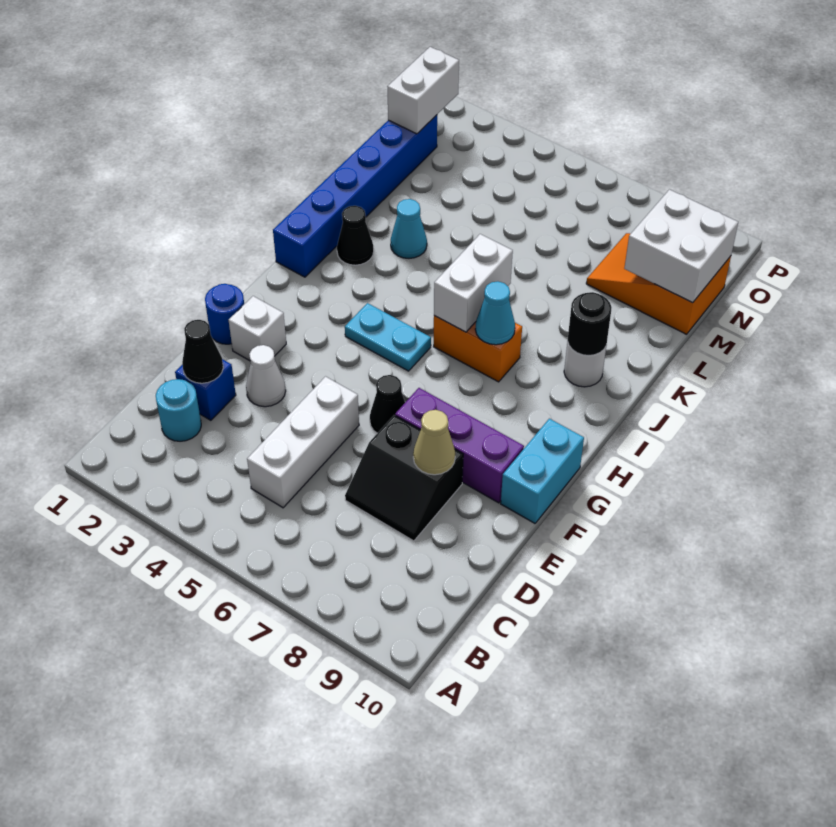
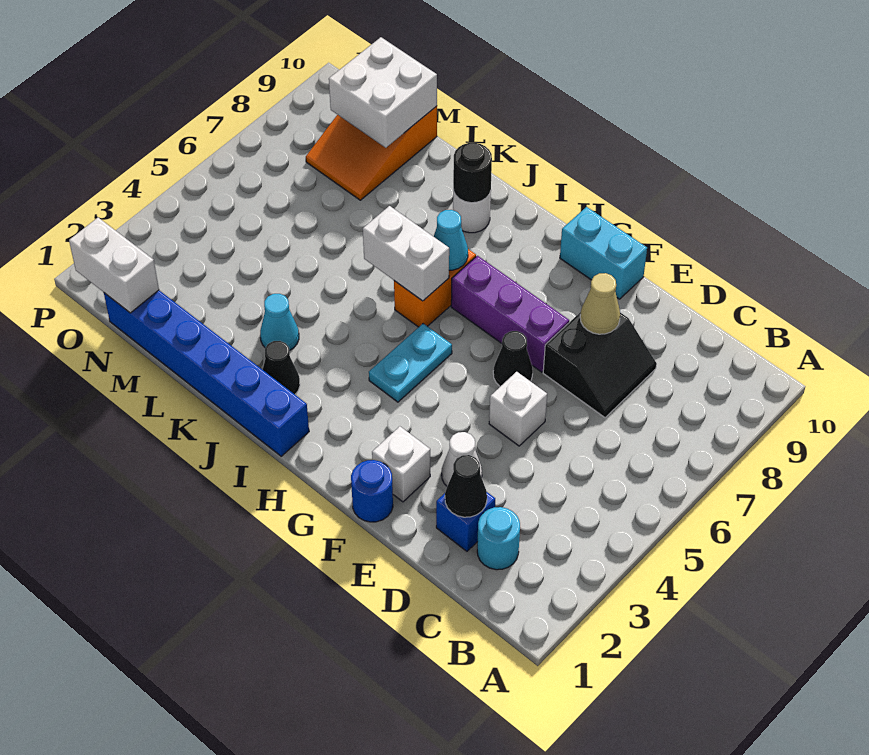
white 1x3 brick [247,377,359,508] -> white 1x1 brick [489,372,547,446]
purple 1x3 brick [395,388,524,503] -> purple 1x3 brick turned to [451,256,569,372]

